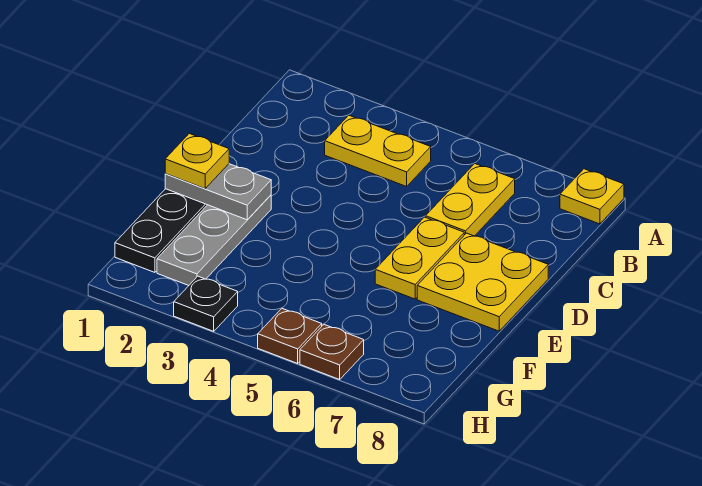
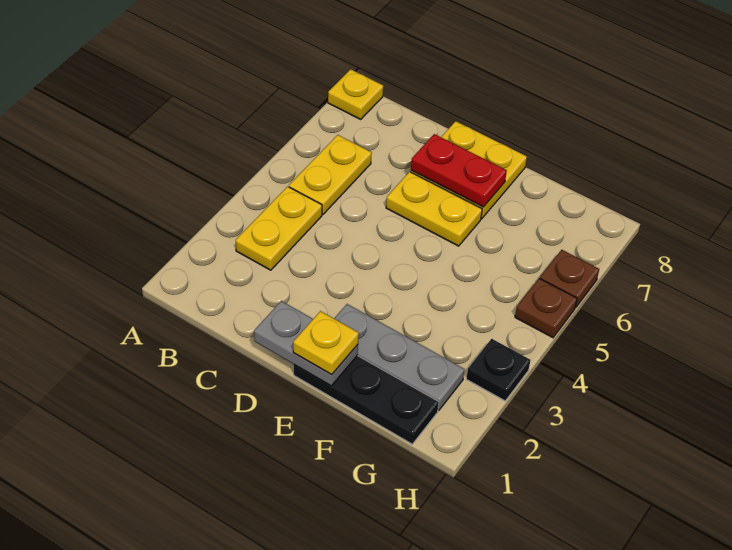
yellow 1x2 plate [426,164,515,236] -> yellow 1x2 plate turned to [289,135,372,214]
none -> red 1x2 plate [411,134,507,207]
grey 1x2 plate [165,164,271,220] -> grey 1x2 plate turned to [254,301,358,386]

